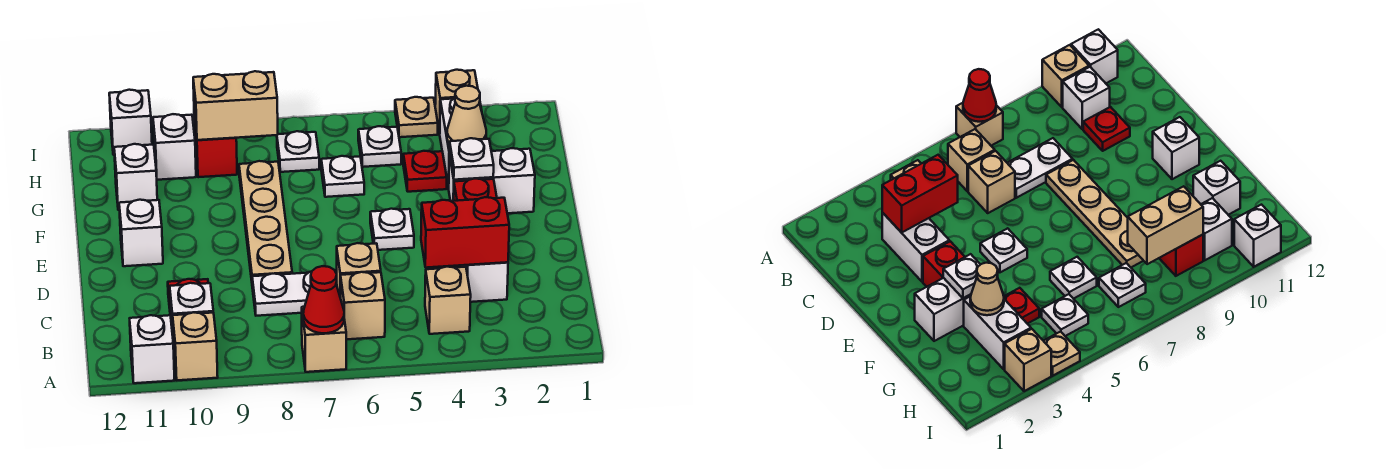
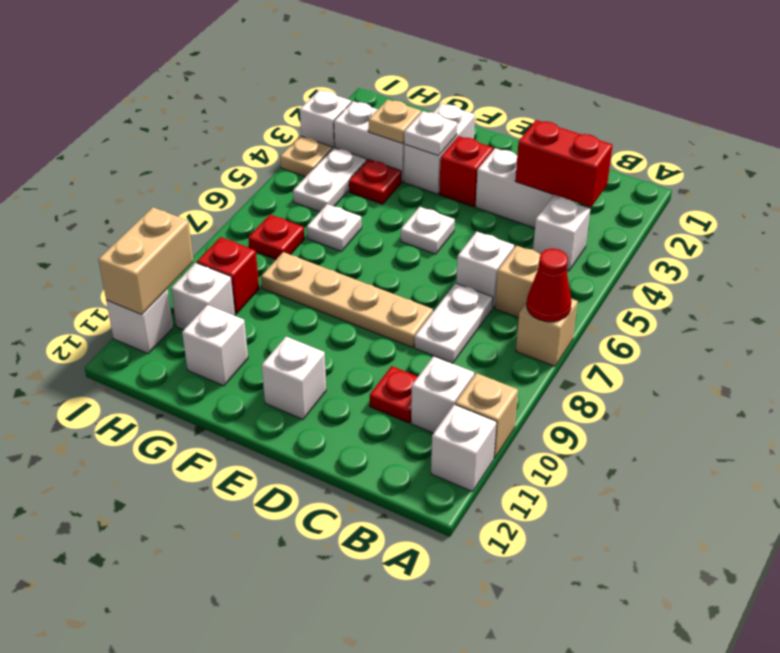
tan 1x1 brick [425,266,471,334] -> white 1x1 brick [533,196,590,271]
red 1x2 brick [421,197,509,268] -> red 1x2 brick turned to [515,120,613,207]
tan 1x1 brick [337,243,381,298] -> white 1x1 brick [456,232,514,308]
tan 1x1 cone [447,86,486,144] -> tan 1x1 plate [369,99,421,144]
white 1x1 plate [358,126,401,167] -> white 1x2 plate [293,148,367,212]
white 1x1 plate [277,131,319,172] -> red 1x1 plate [248,214,304,259]
tan 1x2 brick [193,71,278,140] -> tan 1x2 brick moved to [98,207,194,315]
tan 1x1 brick [435,70,478,134] -> white 1x1 brick [300,90,351,149]

